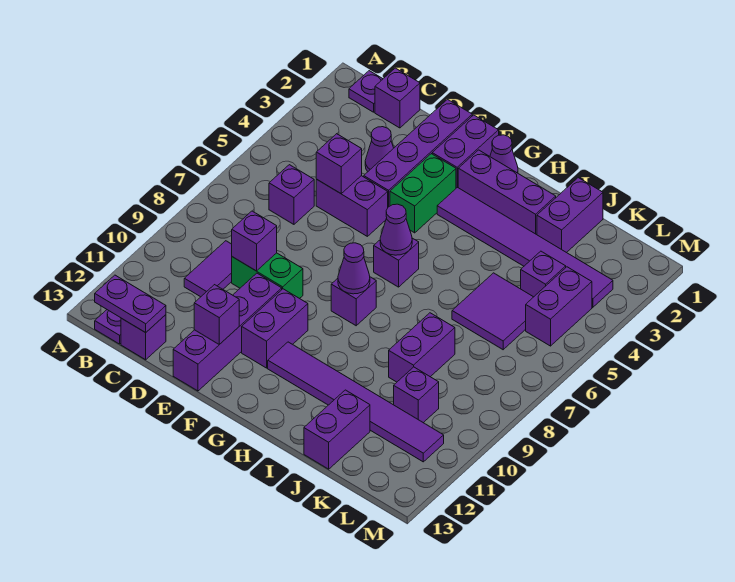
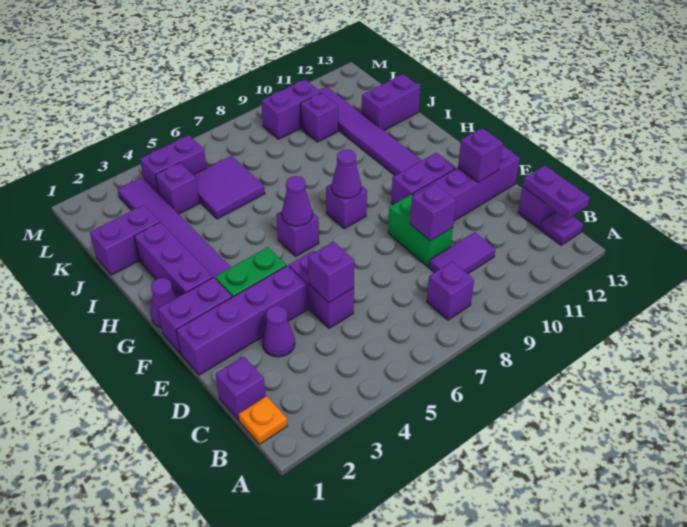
purple 1x1 plate [349,71,383,112] -> orange 1x1 plate [239,396,287,444]
purple 1x1 brick [269,165,314,224] -> purple 1x1 brick moved to [427,262,474,320]
purple 1x2 brick [389,313,455,382] -> purple 1x2 brick moved to [261,79,321,139]

